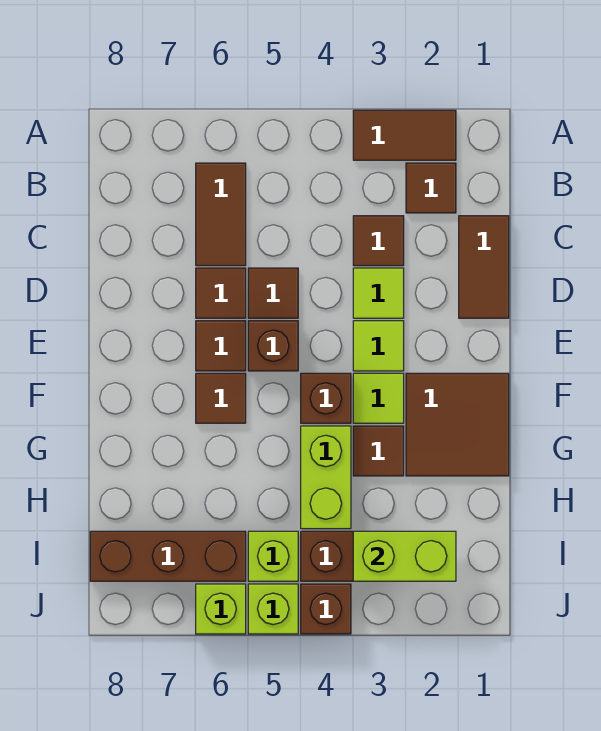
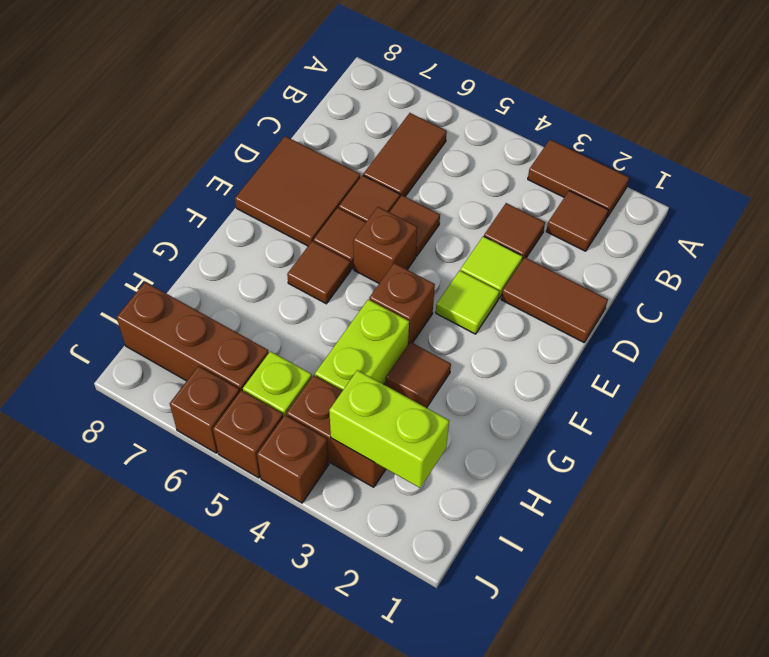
brown 1x2 tile [459,216,509,318] -> brown 1x2 tile turned to [501,258,608,342]
brown 2x2 tile [406,373,509,476] -> brown 2x2 tile moved to [235,136,360,246]
lime 1x1 tile [353,373,404,423] -> none
lime 1x1 brick [248,584,298,634] -> brown 1x1 brick [213,390,283,478]
lime 1x1 brick [196,584,246,634] -> brown 1x1 brick [170,366,240,453]

